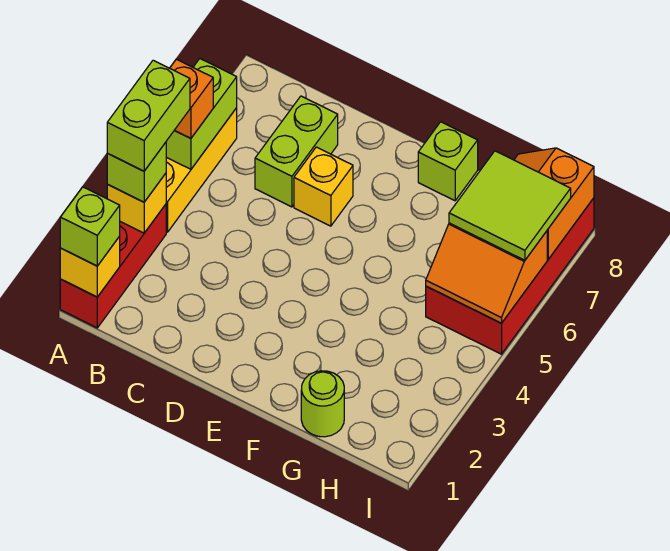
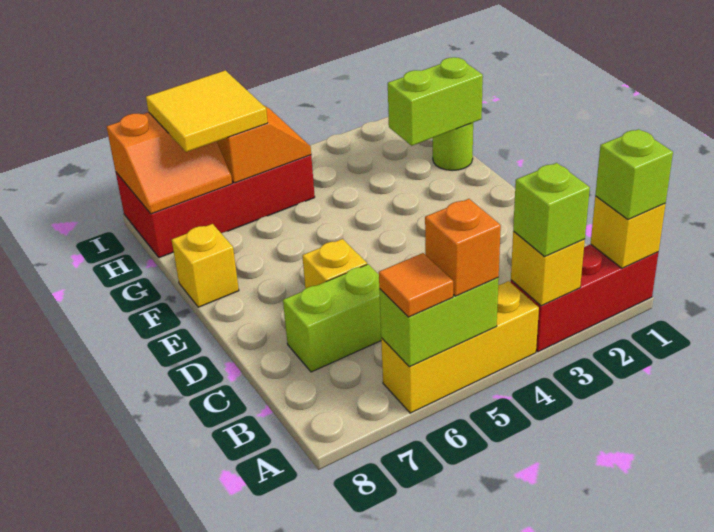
lime 1x2 brick [107,60,190,171] -> lime 1x2 brick moved to [388,57,483,146]
none -> orange 1x1 tile [379,253,453,317]
lime 1x1 brick [418,122,478,201] -> yellow 1x1 brick [172,224,239,307]
lime 2x2 tile [449,151,571,260] -> yellow 2x2 tile [146,70,268,152]

